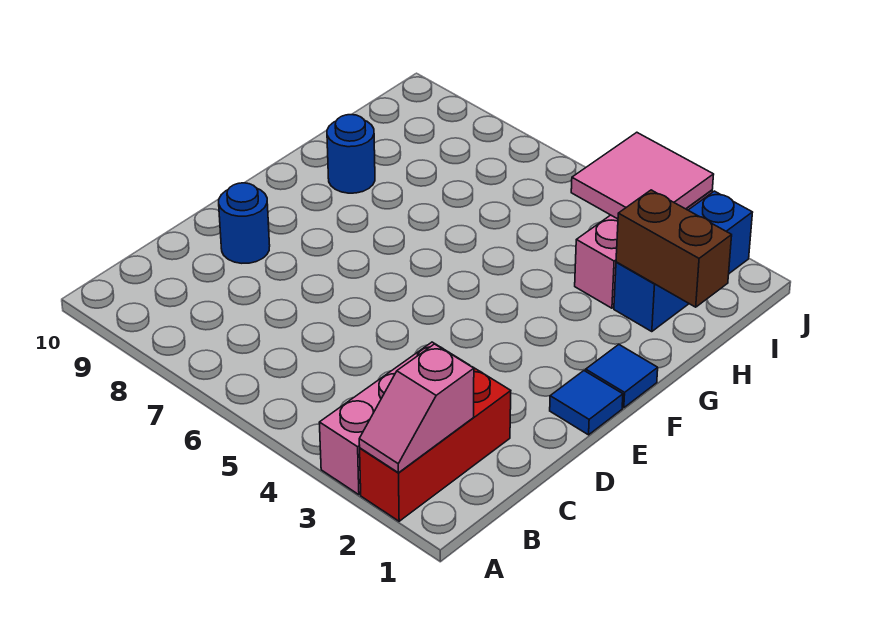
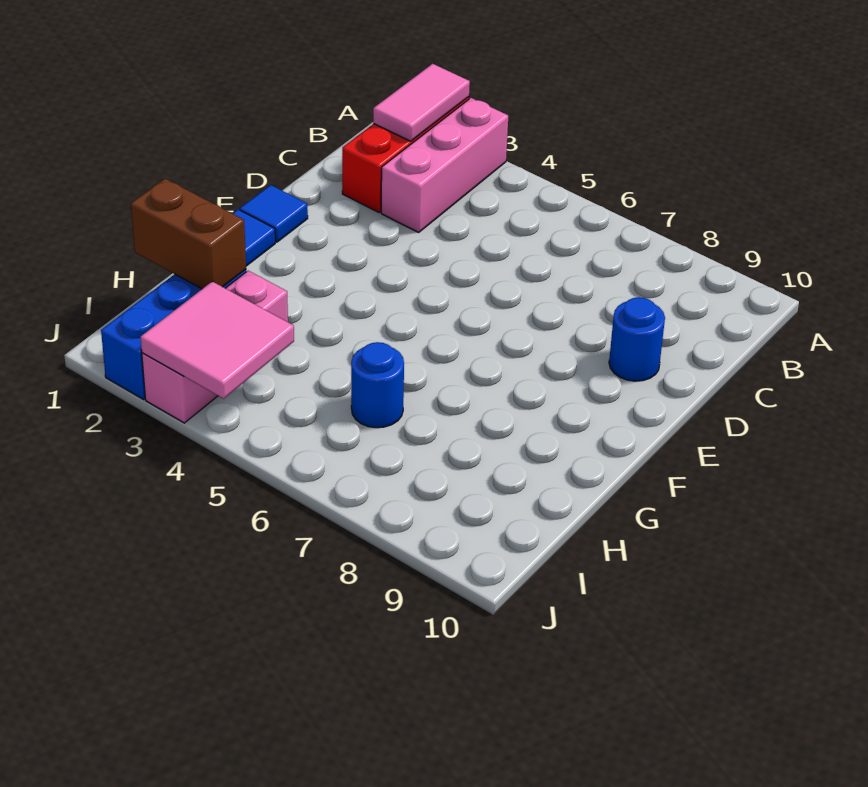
pink 1x2 slope [359,344,474,473] -> pink 1x2 tile [373,64,470,141]
blue 1x1 round brick [327,115,375,193] -> blue 1x1 round brick moved to [351,342,404,428]

